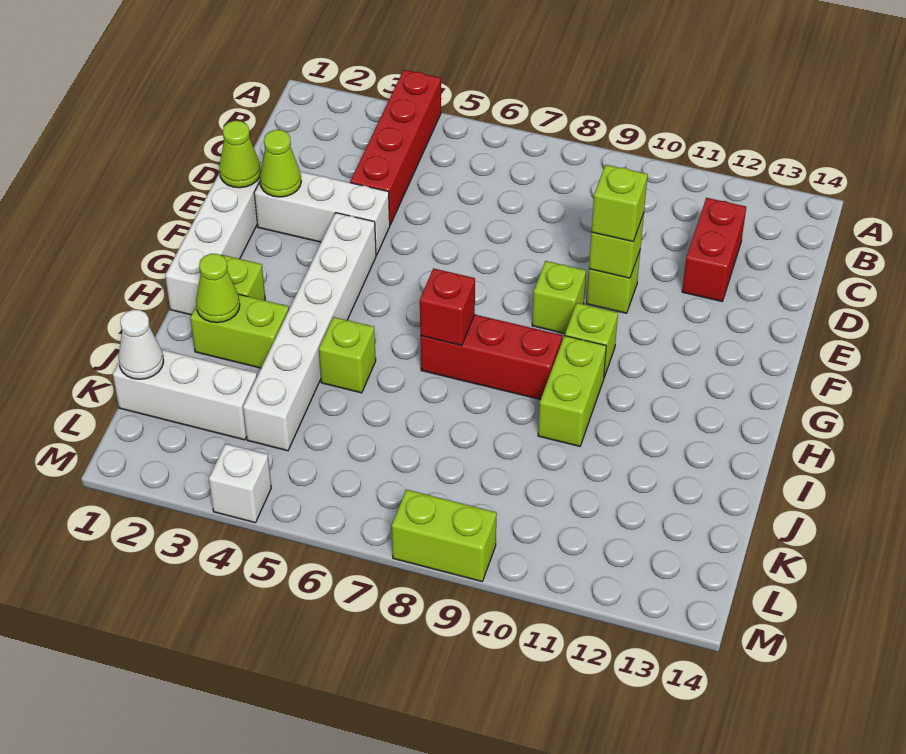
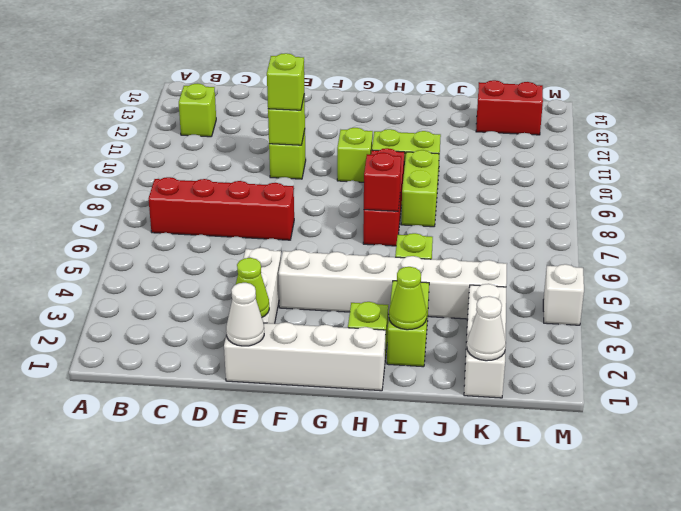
red 1x4 brick [350,70,441,225] -> red 1x4 brick moved to [149,177,294,240]
red 1x2 brick [682,198,746,301] -> red 1x2 brick moved to [476,80,543,135]
lime 1x1 cone [219,121,261,188] -> white 1x1 cone [226,283,264,346]
lime 1x1 brick [532,261,586,334] -> lime 1x1 brick moved to [179,84,216,137]
lime 1x2 brick [392,490,497,581] -> lime 1x2 brick moved to [401,150,439,227]

